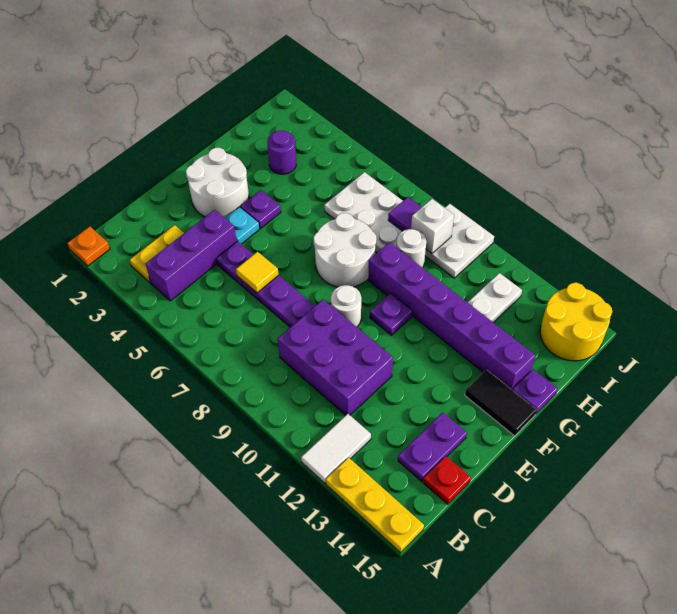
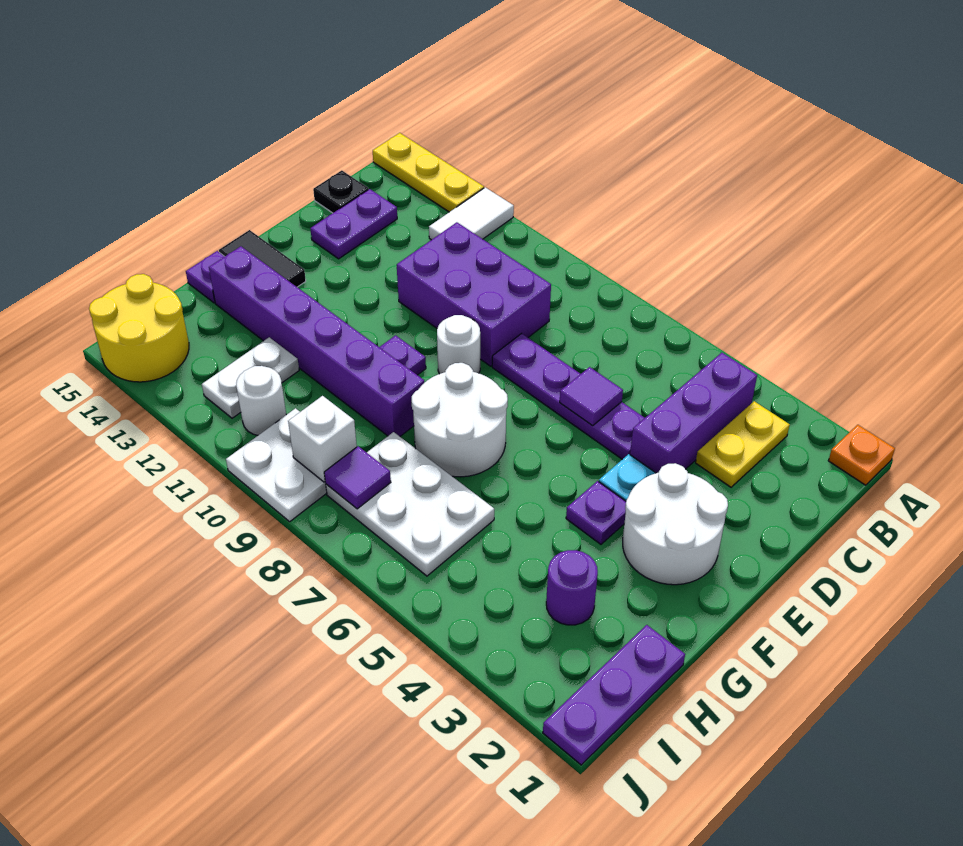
red 1x1 plate [423,456,471,504] -> black 1x1 plate [313,170,368,213]
yellow 1x1 tile [236,252,279,293] -> purple 1x1 tile [560,367,623,425]
none -> purple 1x3 plate [543,625,685,765]
white 1x1 round brick [396,229,426,268] -> white 1x1 round brick moved to [236,366,286,435]

